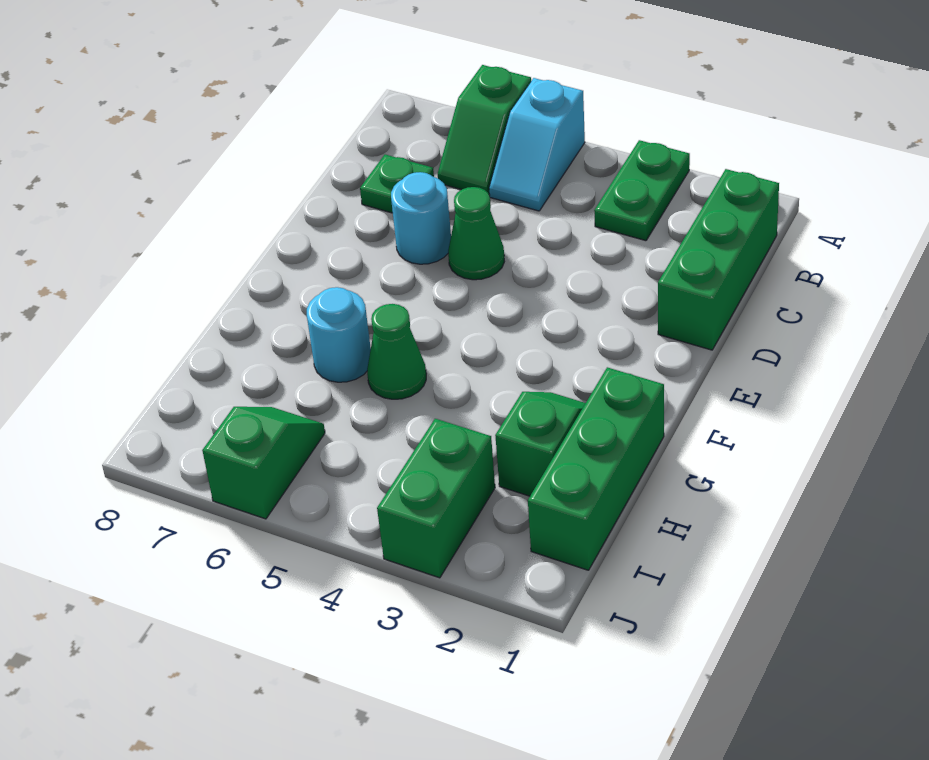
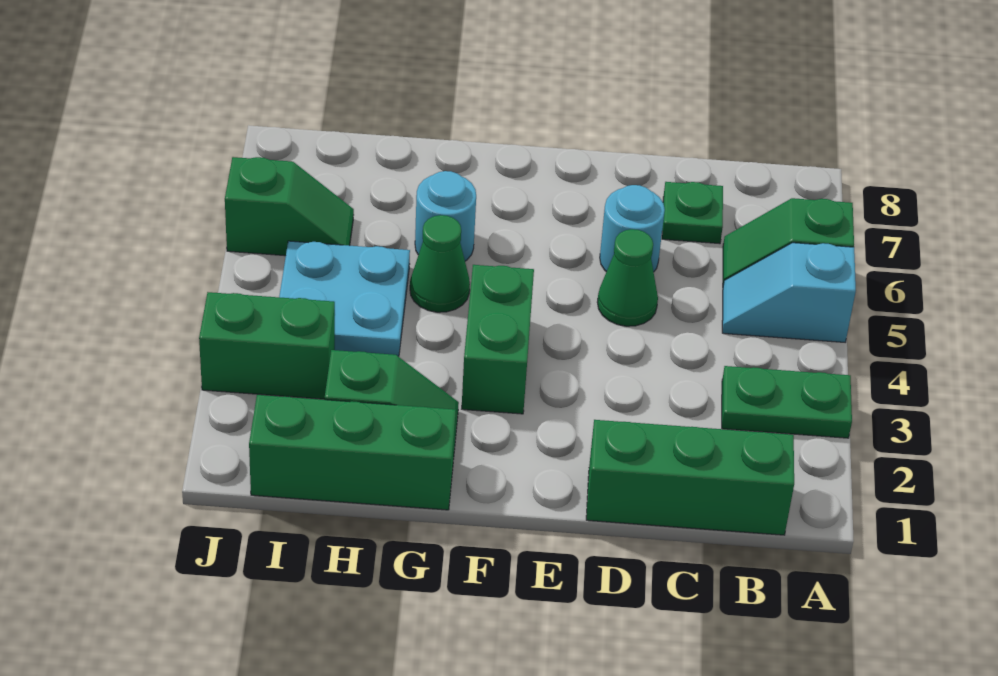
none -> green 1x2 brick [462,265,534,414]
none -> cyan 2x2 plate [279,241,410,356]

